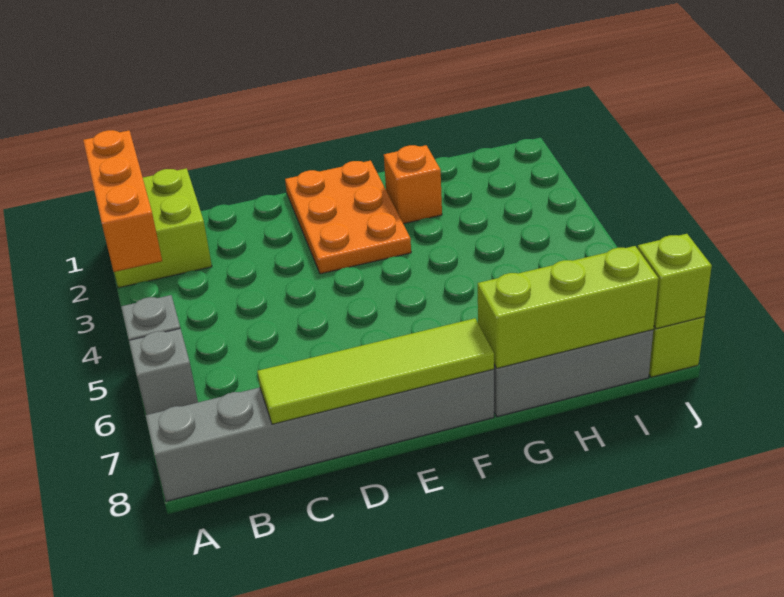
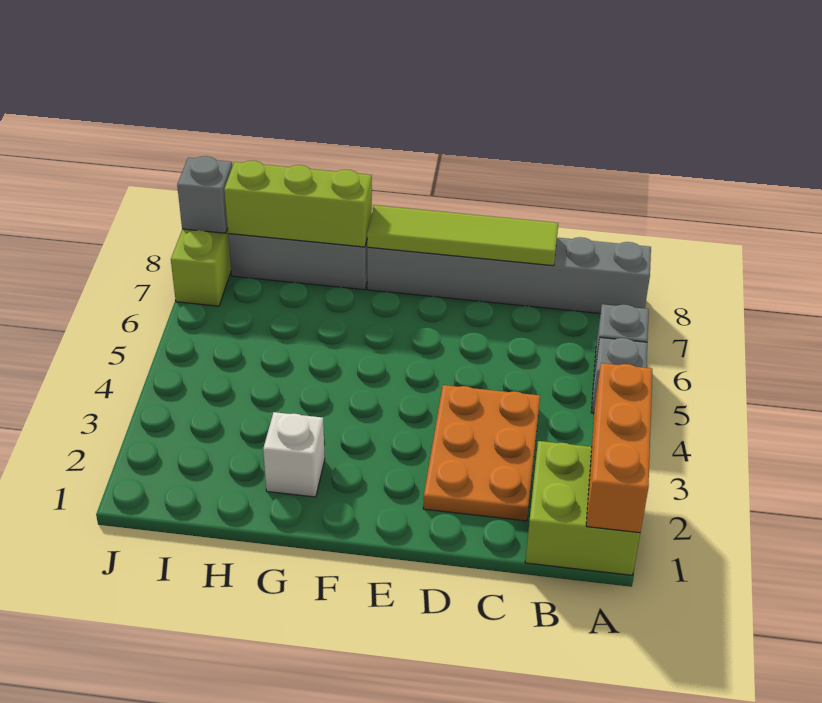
orange 2x3 plate [285,161,411,274] -> orange 2x3 plate moved to [423,385,540,521]
orange 1x1 brick [384,145,442,224] -> white 1x1 brick [263,412,325,497]
lime 1x1 brick [638,234,712,329] -> grey 1x1 brick [177,156,232,233]

